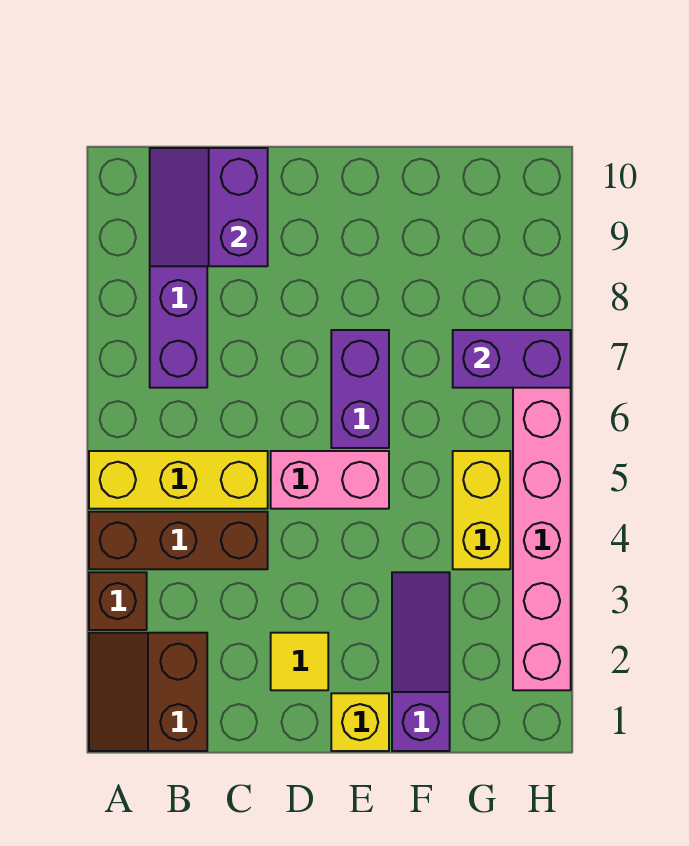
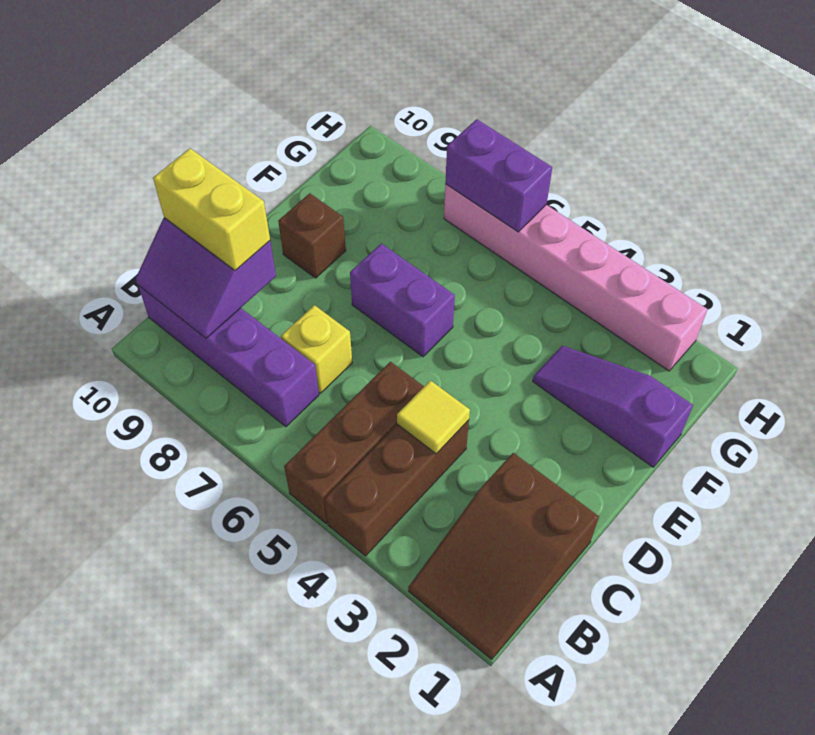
brown 2x2 slope [89,633,207,751] -> brown 2x3 slope [408,453,599,659]
brown 1x1 brick [89,572,147,630] -> brown 1x1 brick moved to [278,193,346,278]
yellow 1x3 brick [89,451,268,509] -> brown 1x3 brick [284,362,424,523]
yellow 1x1 tile [271,633,328,690] -> yellow 1x1 tile moved to [397,381,470,454]
pink 1x2 brick [271,451,389,509] -> none
yellow 1x1 brick [331,693,389,751] -> yellow 1x1 brick moved to [281,305,352,393]
yellow 1x2 brick [453,451,510,569] -> yellow 1x2 brick moved to [153,148,270,271]
purple 1x2 brick [453,330,571,388] -> purple 1x2 brick turned to [445,119,552,232]

